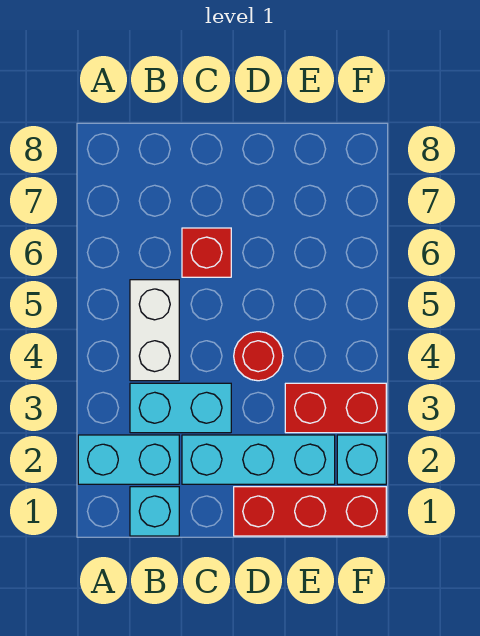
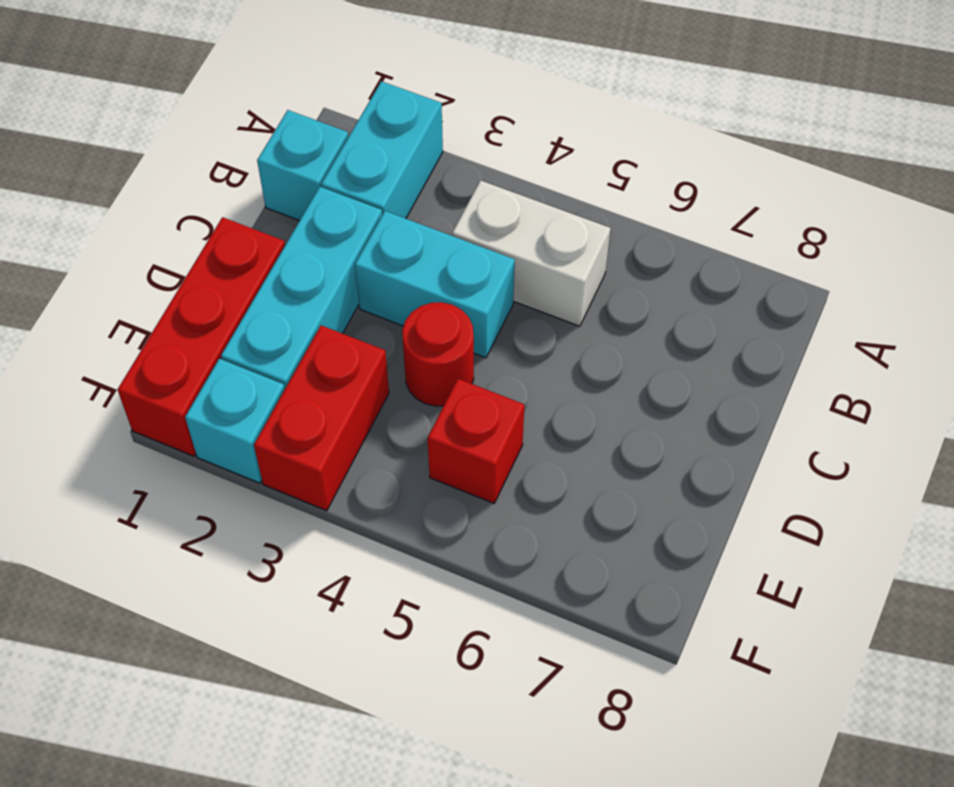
cyan 1x2 brick [130,383,231,433] -> cyan 1x2 brick turned to [355,211,515,358]
red 1x1 brick [182,228,231,277] -> red 1x1 brick moved to [428,379,524,503]

